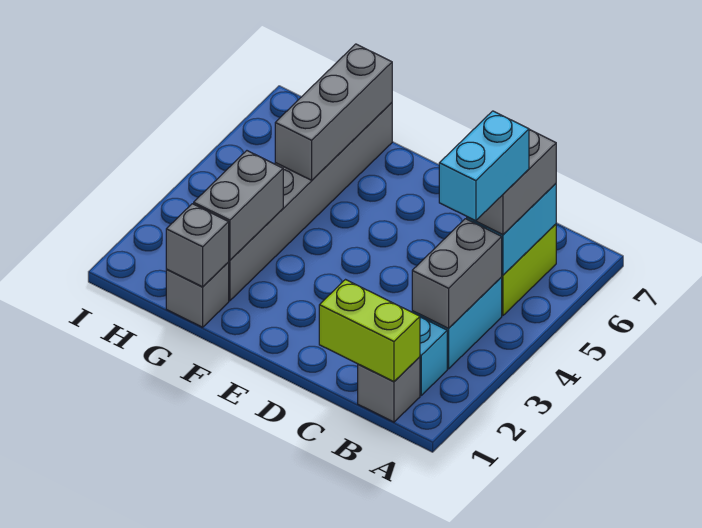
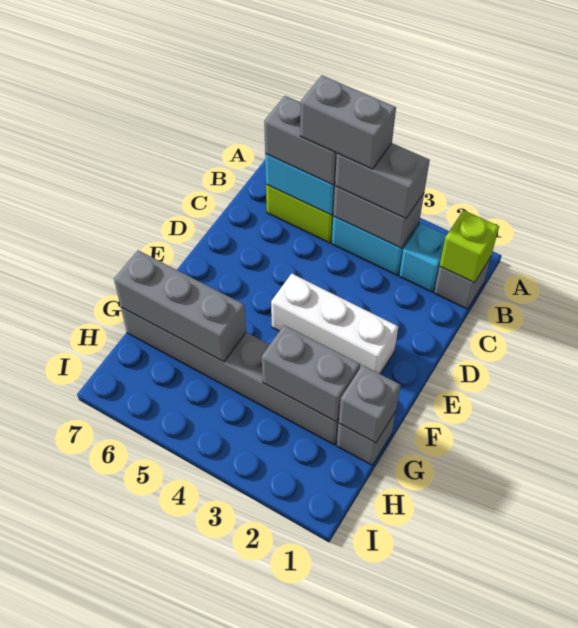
lime 1x2 brick [319,280,420,382] -> lime 1x1 brick [440,210,499,283]
none -> grey 1x2 brick [335,143,430,219]
cyan 1x2 brick [439,111,529,221] -> grey 1x2 brick [300,75,396,169]
none -> white 1x3 brick [271,274,398,374]

